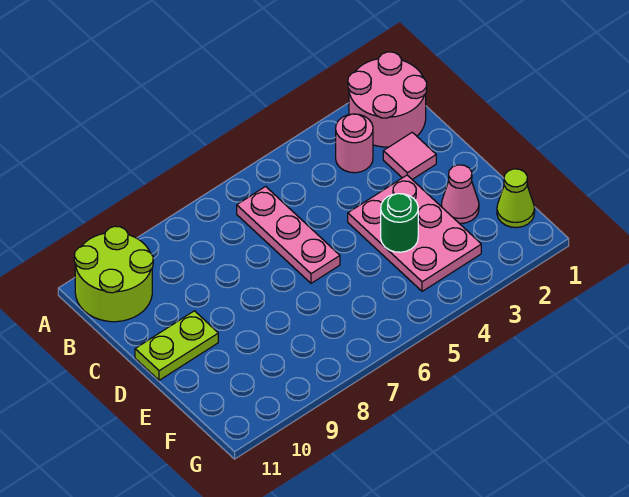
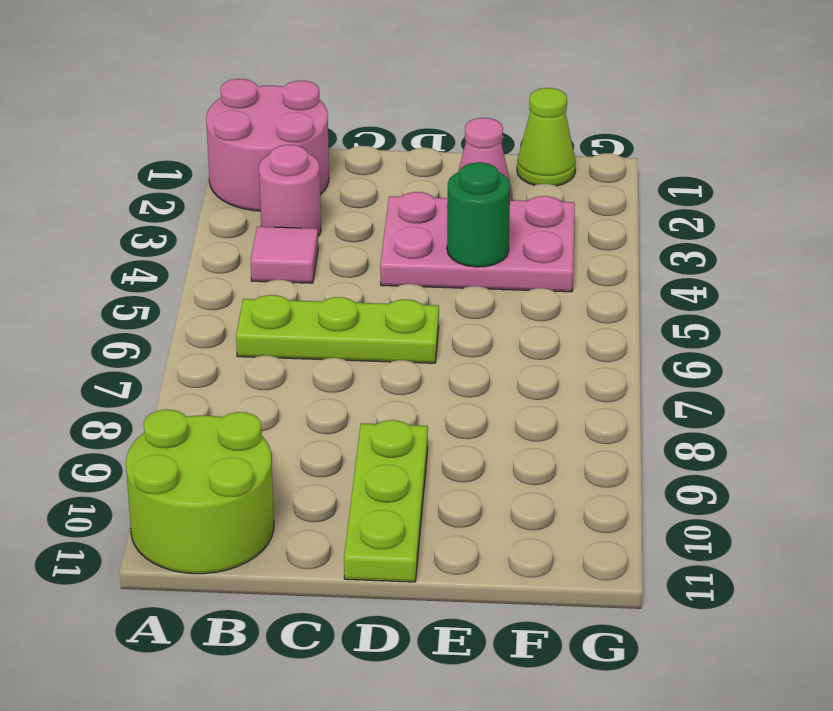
pink 1x3 plate [237,186,340,283] -> lime 1x3 plate [236,295,439,363]
pink 1x1 tile [383,132,436,179] -> pink 1x1 tile moved to [251,227,318,283]
lime 1x2 plate [135,311,218,380] -> lime 1x3 plate [344,420,428,582]

